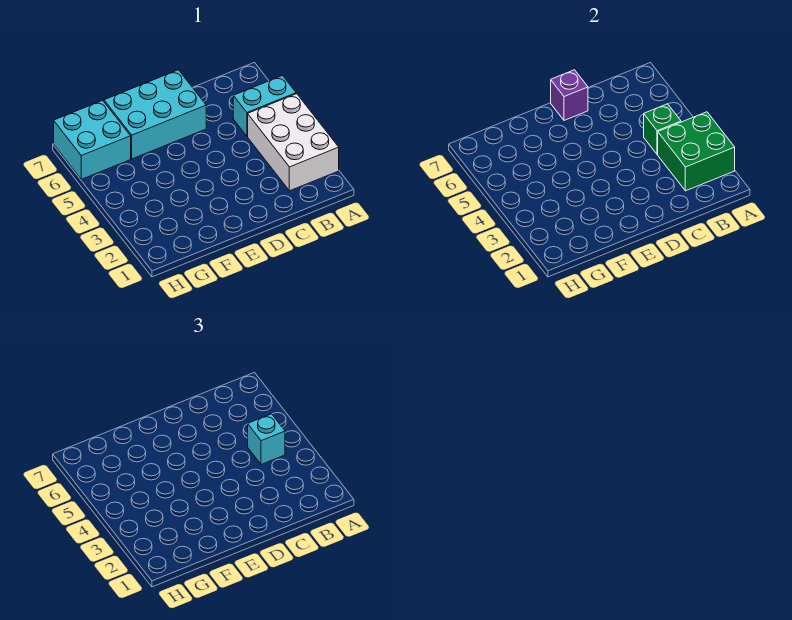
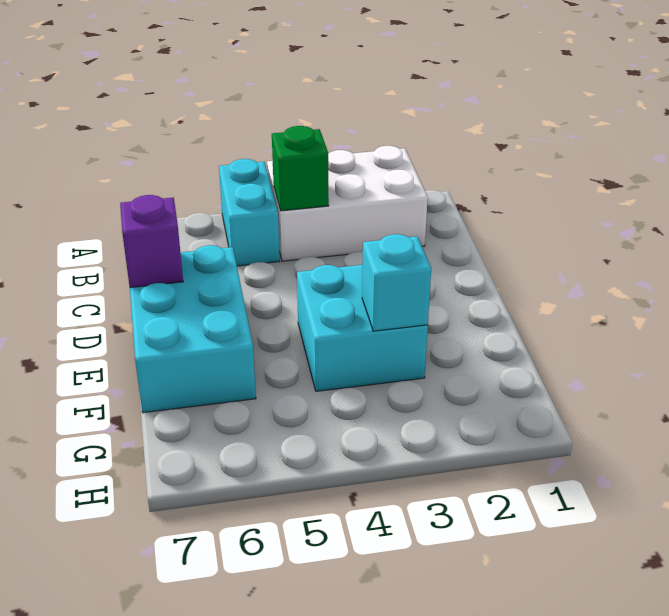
green 2x2 brick [658,112,735,191] -> none
cyan 1x1 brick [248,414,285,465] -> cyan 1x1 brick moved to [362,234,431,331]
cyan 2x2 brick [54,100,131,179] -> cyan 2x2 brick moved to [297,265,428,391]

